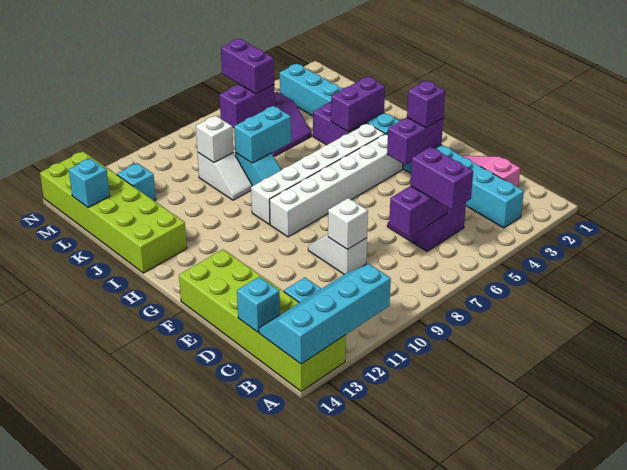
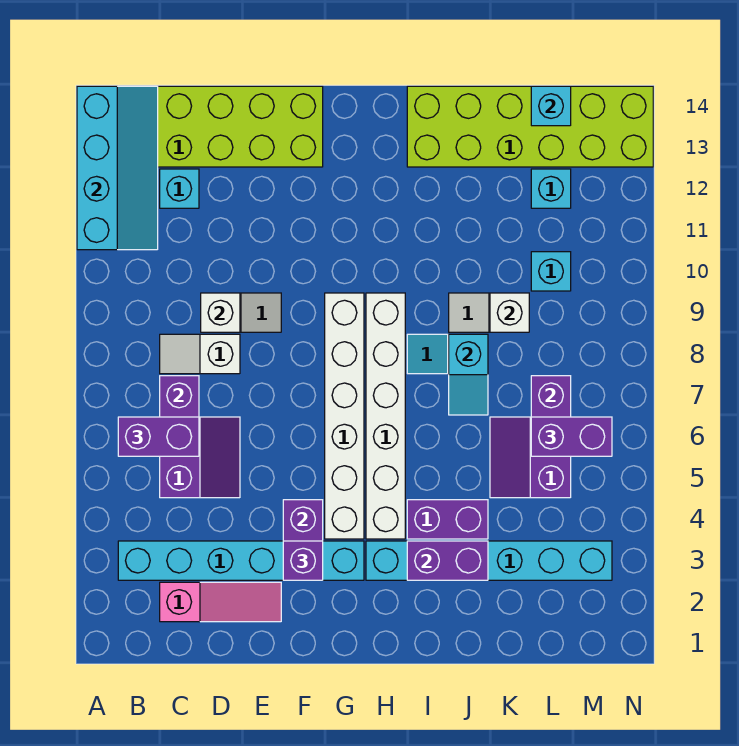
none -> white 1x2 slope [160,334,240,374]
cyan 1x1 brick [237,277,280,332] -> cyan 1x1 brick moved to [531,252,571,291]
purple 1x2 brick [331,77,385,132] -> purple 1x2 brick turned to [407,541,488,580]
cyan 1x2 brick [234,106,291,163] -> cyan 1x2 slope [449,334,488,415]

